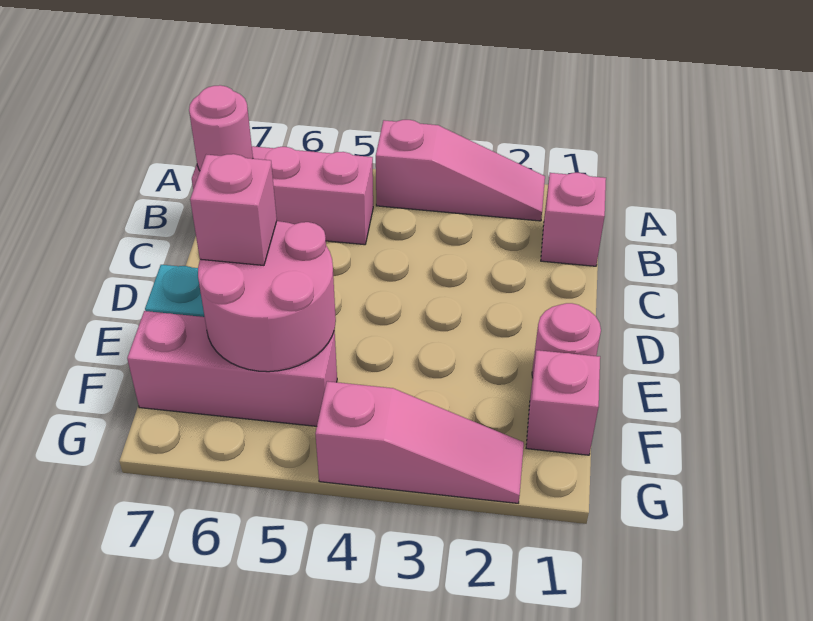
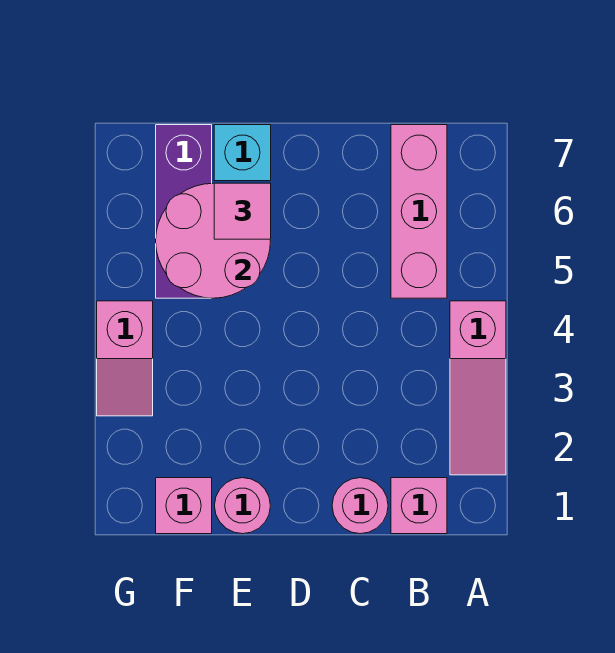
pink 1x1 round brick [189,85,253,171] -> pink 1x1 round brick moved to [332,478,388,534]
pink 1x1 brick [190,154,277,265] -> pink 1x1 tile [214,183,271,239]
pink 1x3 brick [127,311,337,426] -> purple 1x3 brick [156,125,212,298]
pink 1x3 slope [315,381,524,503] -> pink 1x2 slope [97,301,153,416]

